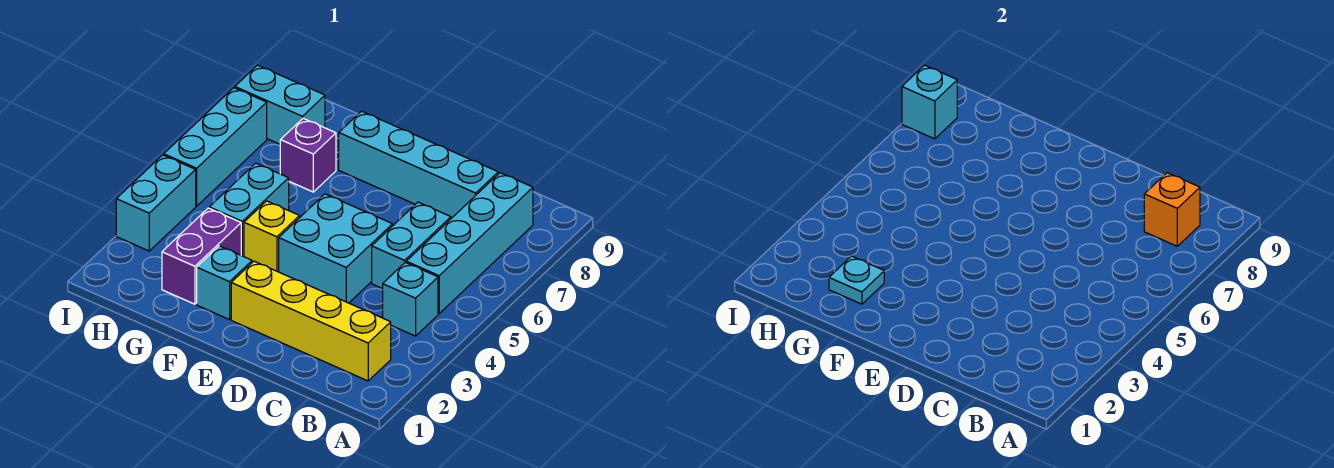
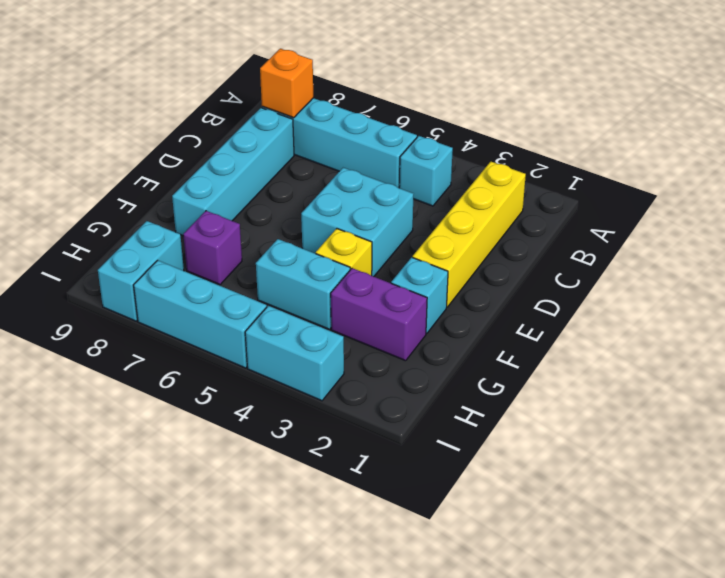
cyan 1x2 brick [372,202,451,289] -> none
cyan 1x1 plate [829,256,884,304] -> none
cyan 1x1 brick [902,65,957,139] -> none

